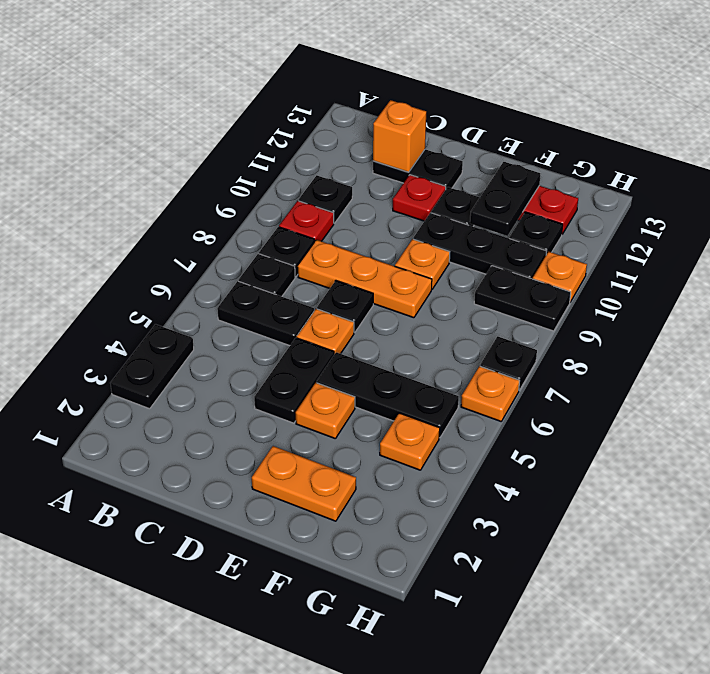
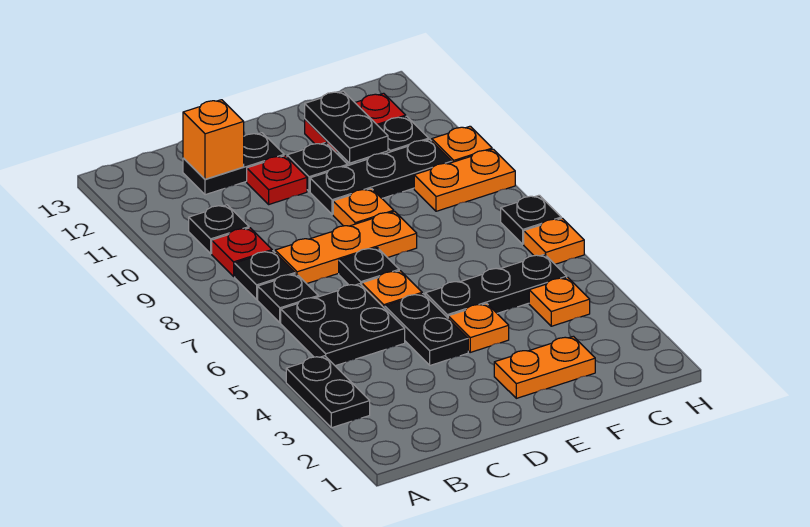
black 1x2 plate [217,281,314,346] -> black 2x2 plate [281,284,405,366]
black 1x2 plate [474,266,571,331] -> orange 1x2 plate [414,149,515,211]

